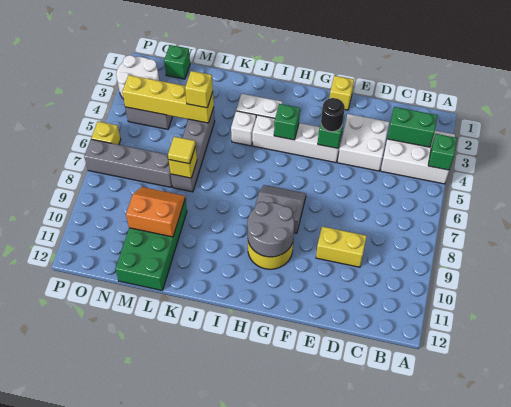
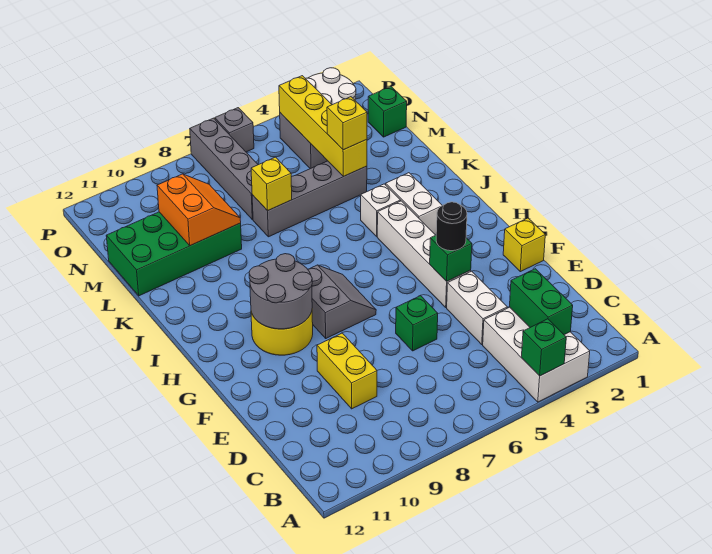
white 2x2 brick [337,114,389,171] -> white 1x2 brick [447,271,507,344]
green 1x1 brick [274,104,300,140] -> green 1x1 brick moved to [396,296,438,351]
yellow 1x1 tile [168,137,196,164] -> none
yellow 1x1 brick [91,122,121,145] -> grey 1x1 brick [215,108,254,152]

